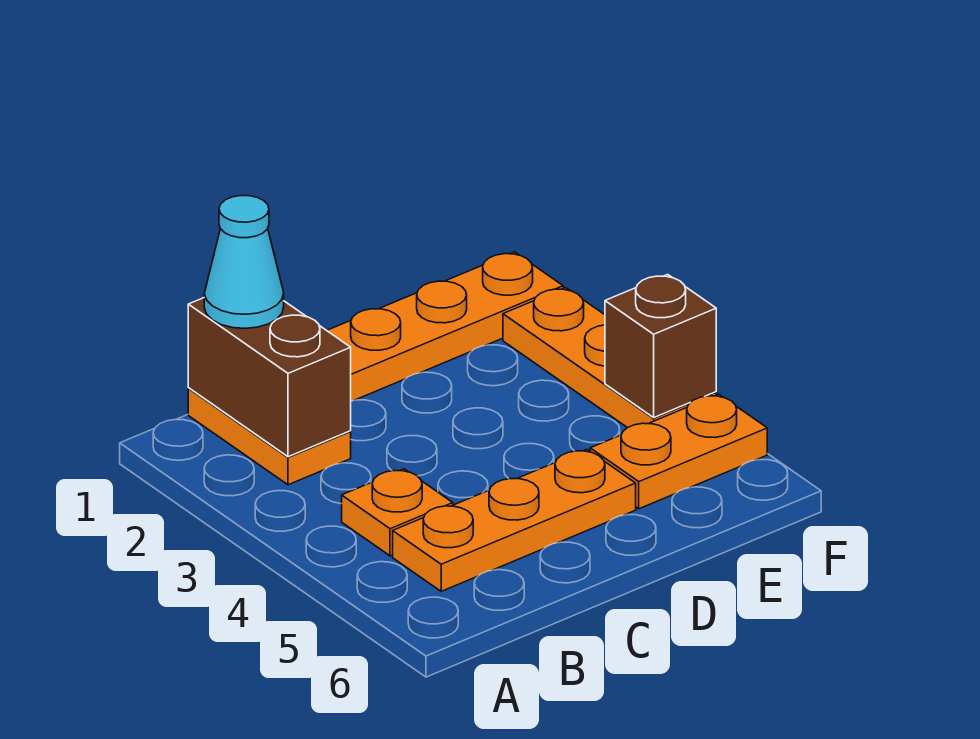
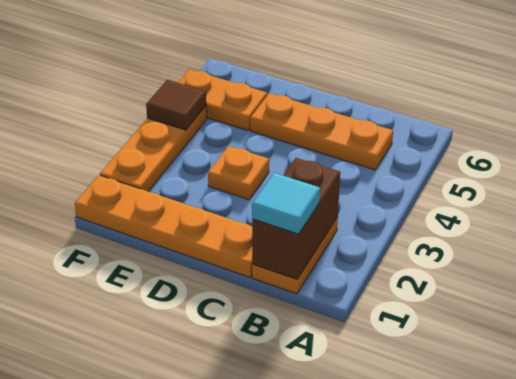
cyan 1x1 cone [204,196,284,328] -> cyan 1x1 tile [252,173,320,234]
orange 1x1 plate [342,469,453,556] -> orange 1x1 plate moved to [208,146,269,200]
brown 1x1 brick [605,274,716,417] -> brown 1x1 tile [146,80,206,130]

